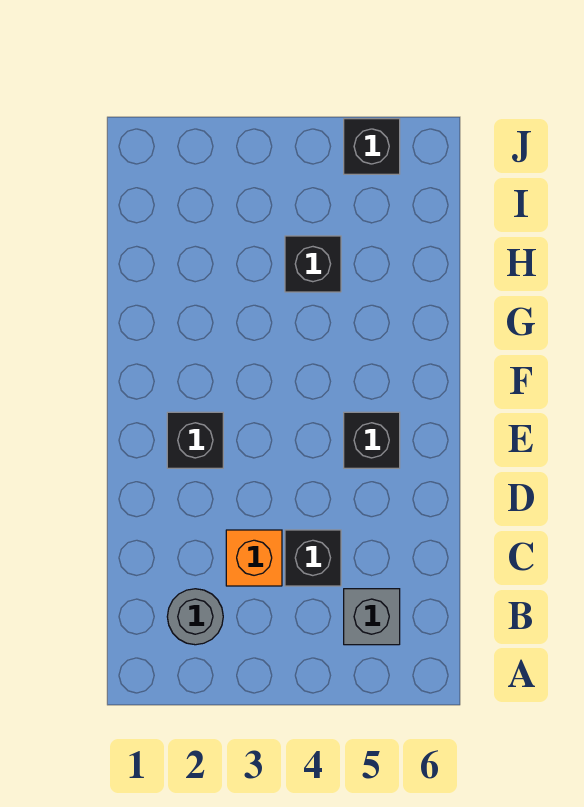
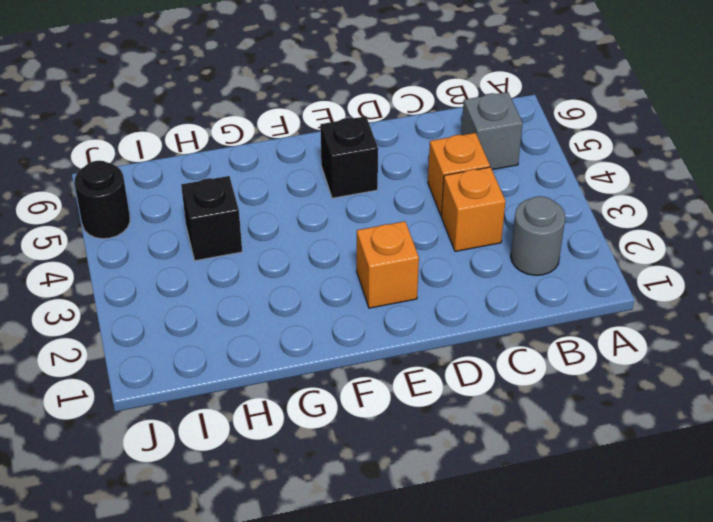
black 1x1 brick [285,530,341,586] -> orange 1x1 brick [428,133,490,216]
black 1x1 brick [167,412,223,468] -> orange 1x1 brick [357,221,419,308]
black 1x1 brick [344,119,400,174] -> black 1x1 round brick [74,161,130,239]

